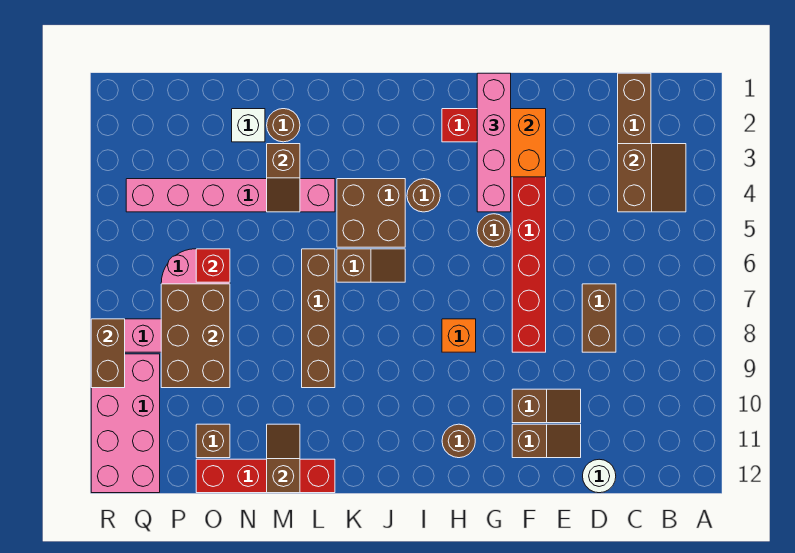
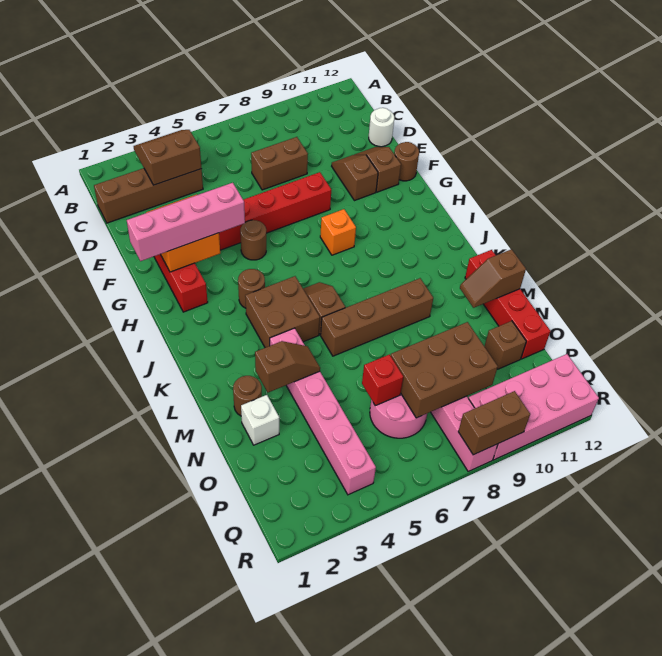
brown 1x1 round brick [442,424,475,458] -> brown 1x1 round brick moved to [394,142,419,181]

